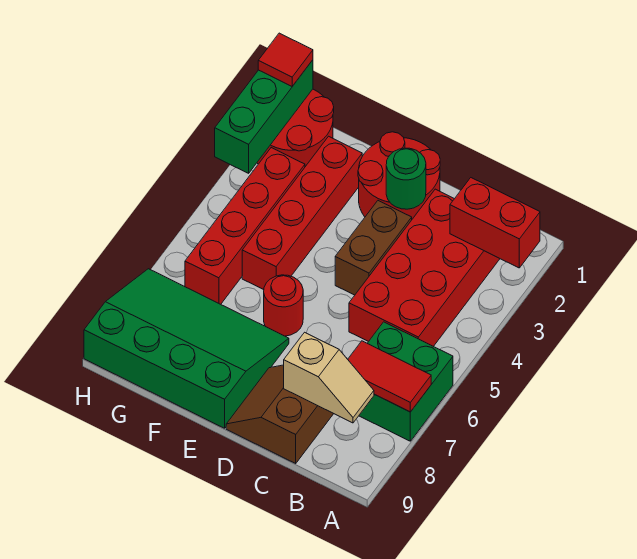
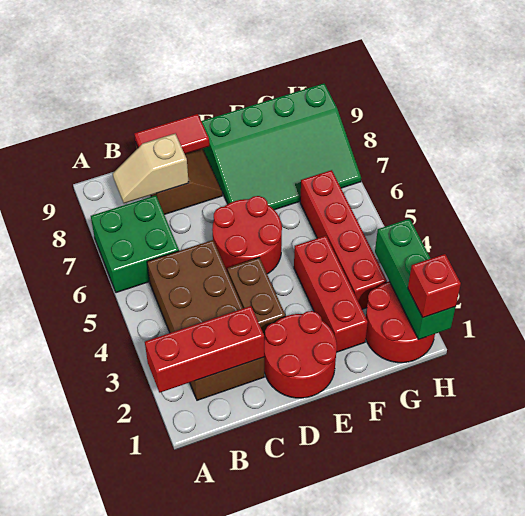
red 1x2 brick [450,178,540,268] -> red 1x3 brick [145,306,264,393]
red 1x2 tile [348,341,431,412] -> red 1x2 tile moved to [134,114,209,154]
red 2x4 brick [349,189,500,346] -> brown 2x4 brick [147,240,264,400]
green 1x1 round brick [386,148,426,209] -> none
red 1x1 round brick [264,275,303,336] -> red 2x2 round brick [212,196,282,274]
red 1x4 brick [242,136,362,290] -> red 1x3 brick [294,236,368,352]
red 1x1 tile [258,33,313,86] -> red 1x1 brick [408,254,461,318]

